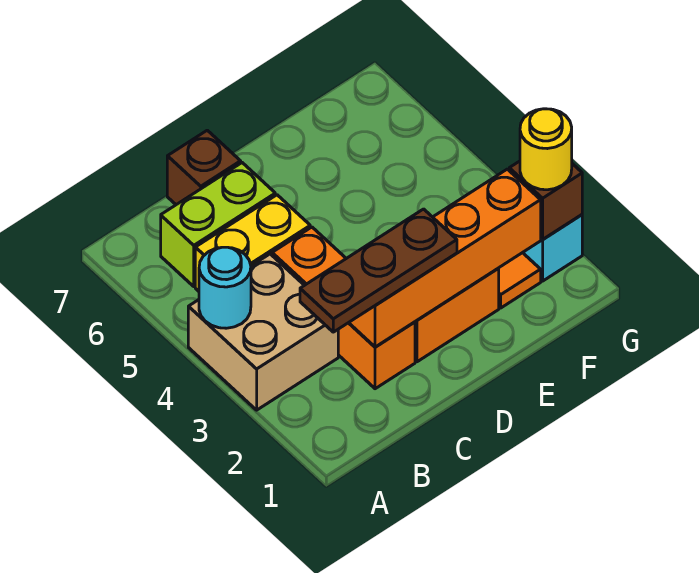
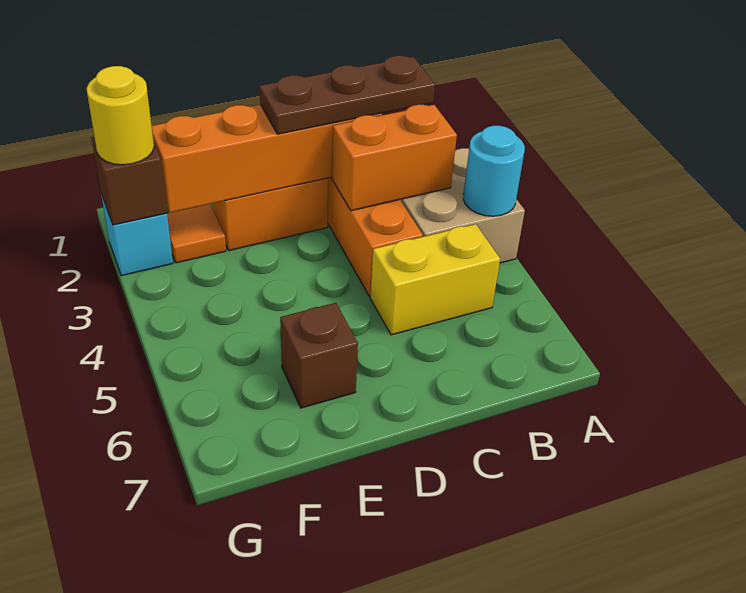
none -> orange 1x2 brick [332,105,457,211]
lime 1x2 brick [161,163,275,286] -> none
brown 1x1 brick [167,130,241,205] -> brown 1x1 brick moved to [280,303,358,408]

